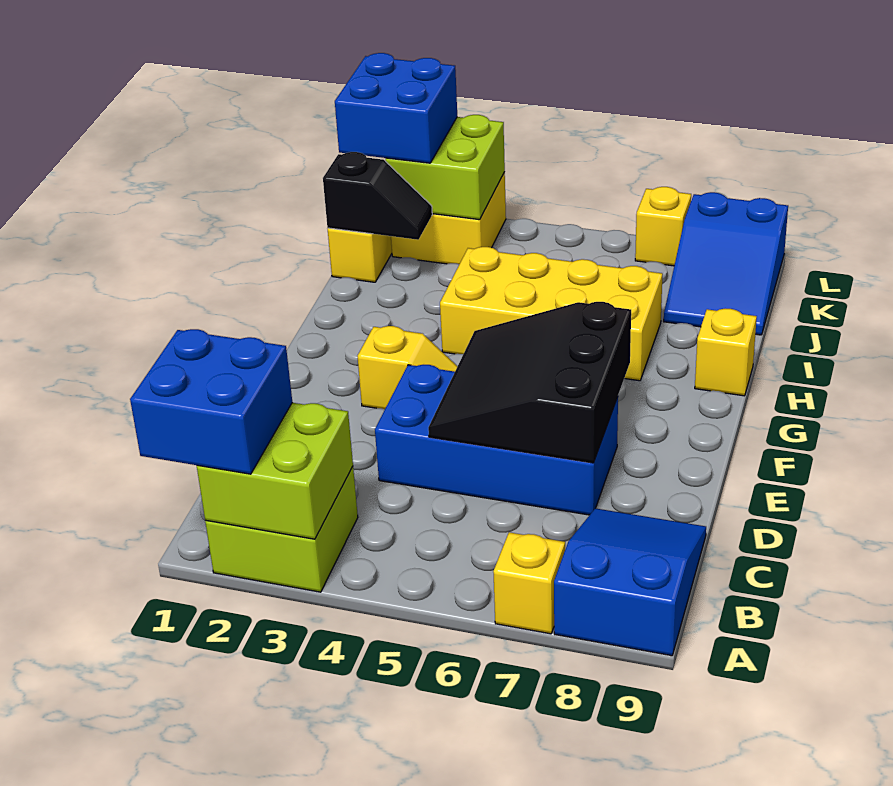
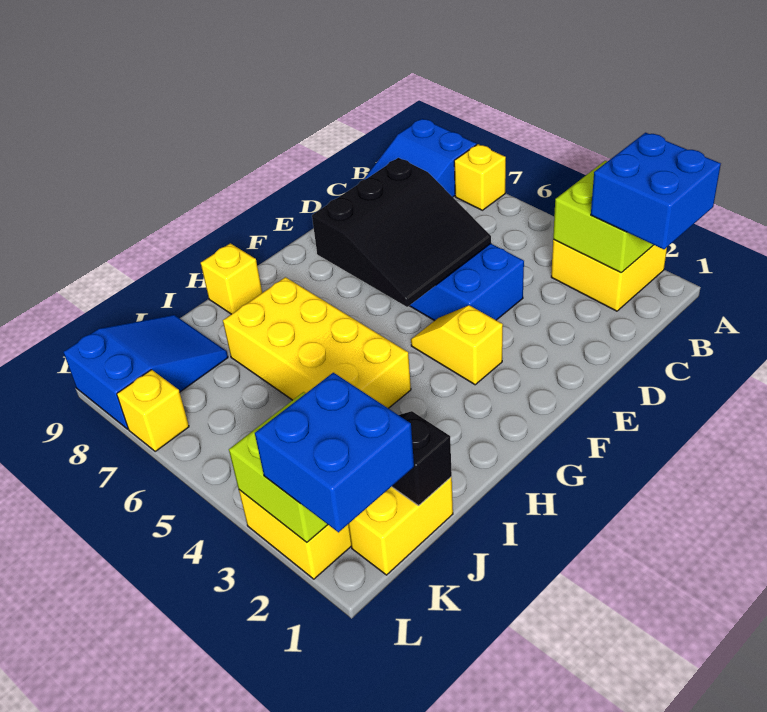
lime 2x2 brick [205,467,358,592] -> yellow 2x2 brick [551,239,667,311]

